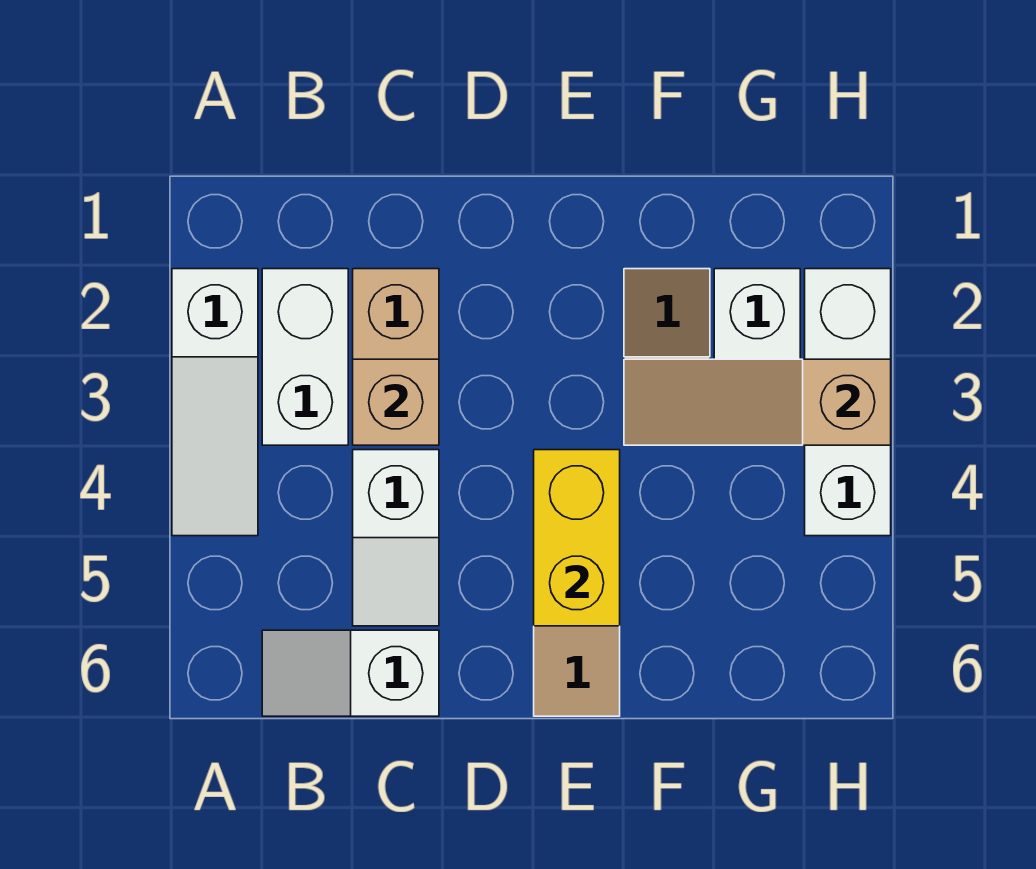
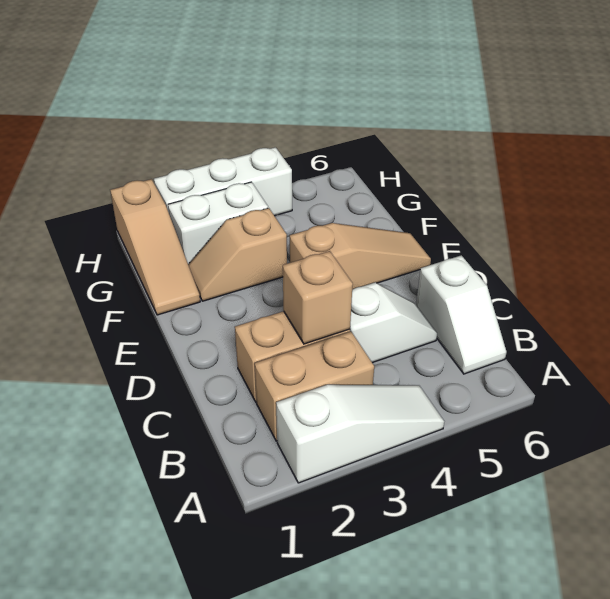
white 1x2 brick [262,269,348,445] -> tan 1x2 brick [255,331,374,441]
yellow 1x2 brick [534,450,620,626] -> none
tan 1x3 slope [624,359,891,445] -> tan 1x3 slope moved to [110,179,200,315]

